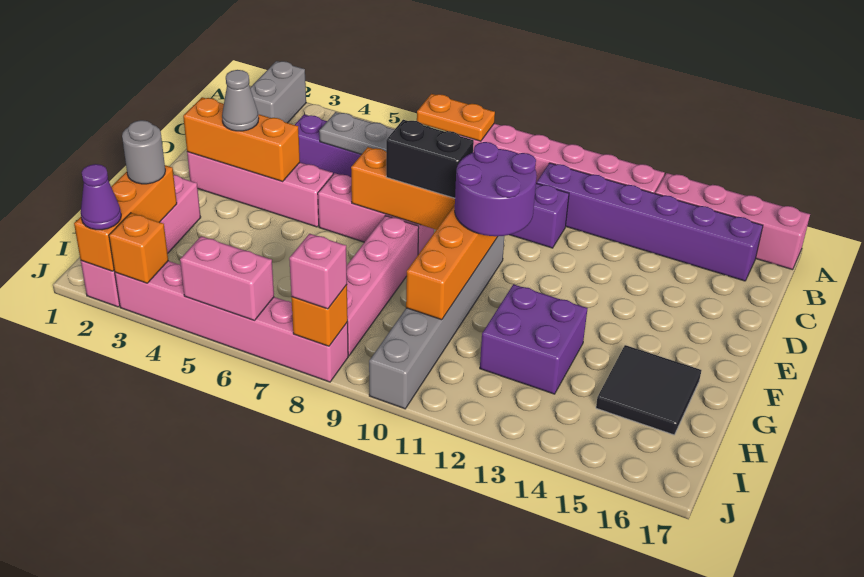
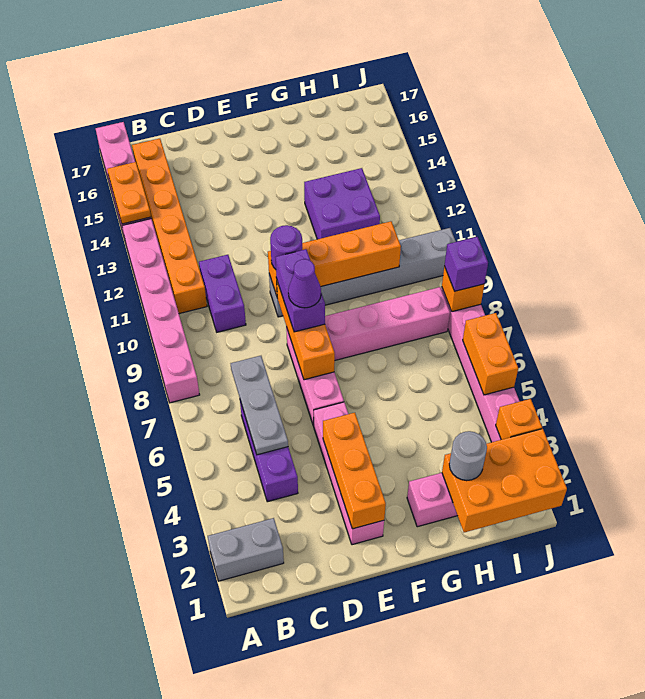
orange 1x2 plate [417,94,495,141] -> orange 1x2 plate moved to [107,162,151,224]
purple 1x6 brick [536,163,763,281] -> orange 1x6 brick [132,139,207,314]
grey 1x1 cone [222,70,259,131] -> none
black 1x2 brick [386,120,474,198] -> purple 1x2 brick [276,249,325,332]
purple 2x2 round brick [455,142,537,236] -> purple 1x1 round brick [270,225,302,269]
black 2x2 tile [596,345,701,435] -> none
orange 1x3 brick [74,165,177,271] -> orange 2x3 brick [442,429,567,532]
purple 1x1 cone [81,164,121,230] -> purple 1x1 cone moved to [288,259,321,308]
pink 1x2 brick [180,236,274,320] -> orange 1x2 brick [463,313,518,395]
pink 1x1 brick [289,234,347,309] -> purple 1x1 brick [444,237,488,291]

